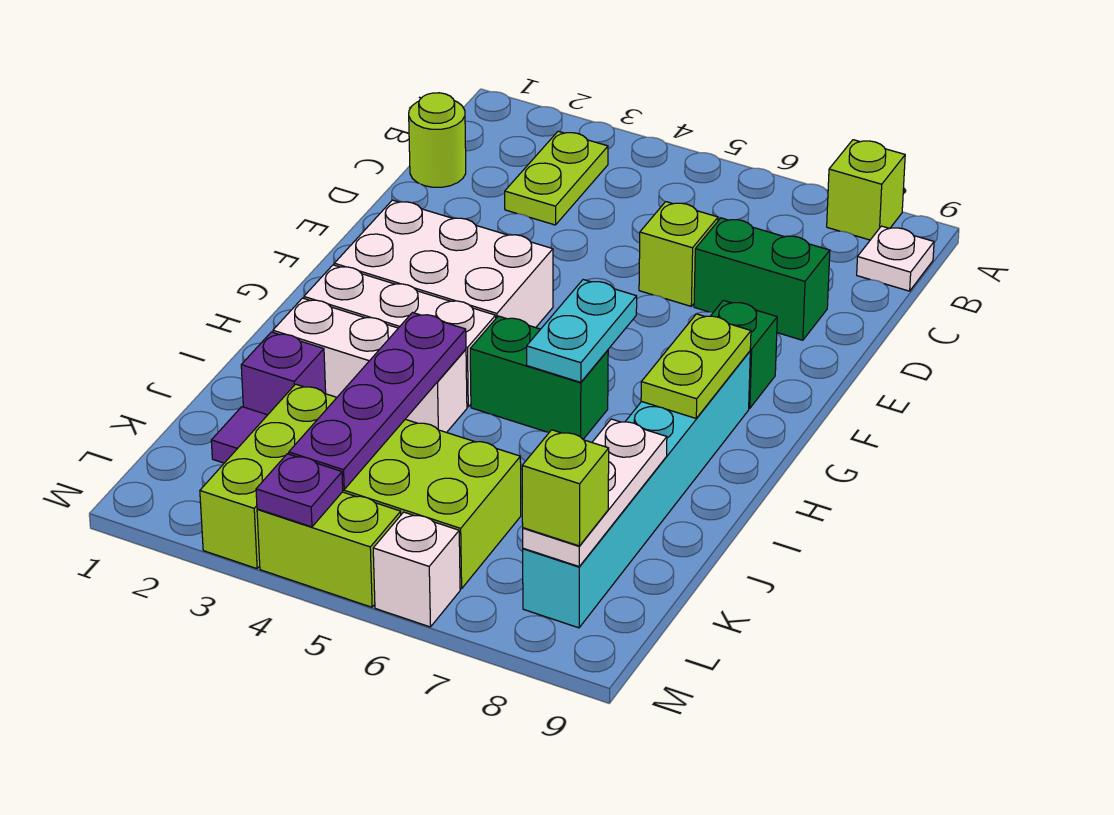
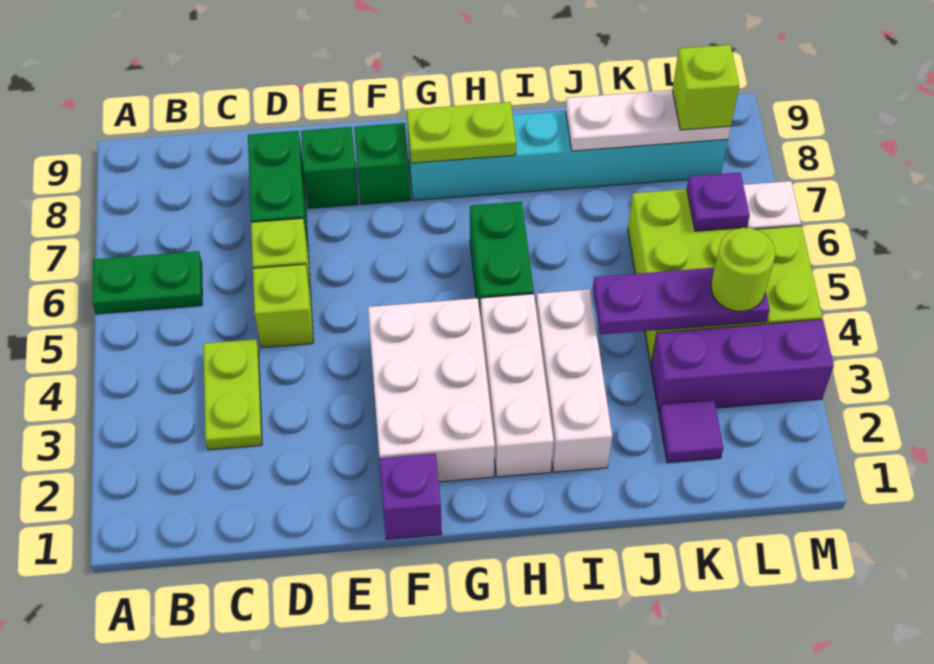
none -> green 1x2 plate [92,251,202,314]
lime 1x1 brick [827,140,905,240] -> lime 1x1 brick moved to [253,264,313,348]
lime 1x2 plate [505,131,608,225] -> lime 1x2 plate turned to [203,339,262,450]
white 1x1 plate [857,226,934,291] -> none
lime 1x1 round brick [409,93,466,187] -> lime 1x1 round brick moved to [711,228,775,311]
none -> green 1x1 brick [301,127,358,208]
cyan 1x2 plate [527,280,637,382] -> none
purple 1x4 plate [289,313,466,489] -> purple 1x3 plate [593,268,770,335]
purple 1x1 brick [241,332,326,415] -> purple 1x1 brick moved to [379,454,442,539]
lime 1x3 brick [200,384,337,569] -> purple 1x3 brick [651,319,834,412]
purple 1x1 plate [256,454,343,527] -> purple 1x1 plate moved to [687,172,750,231]

